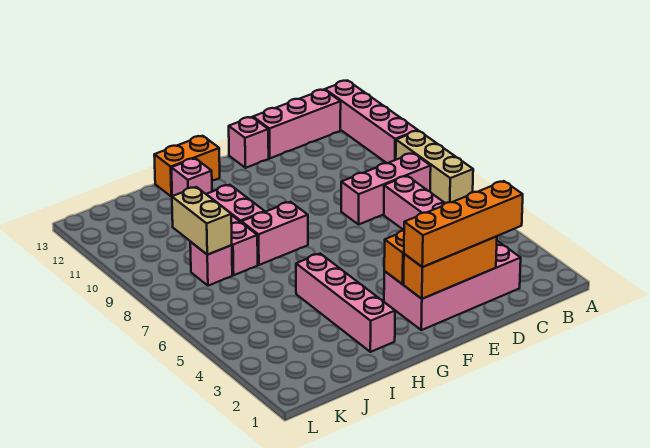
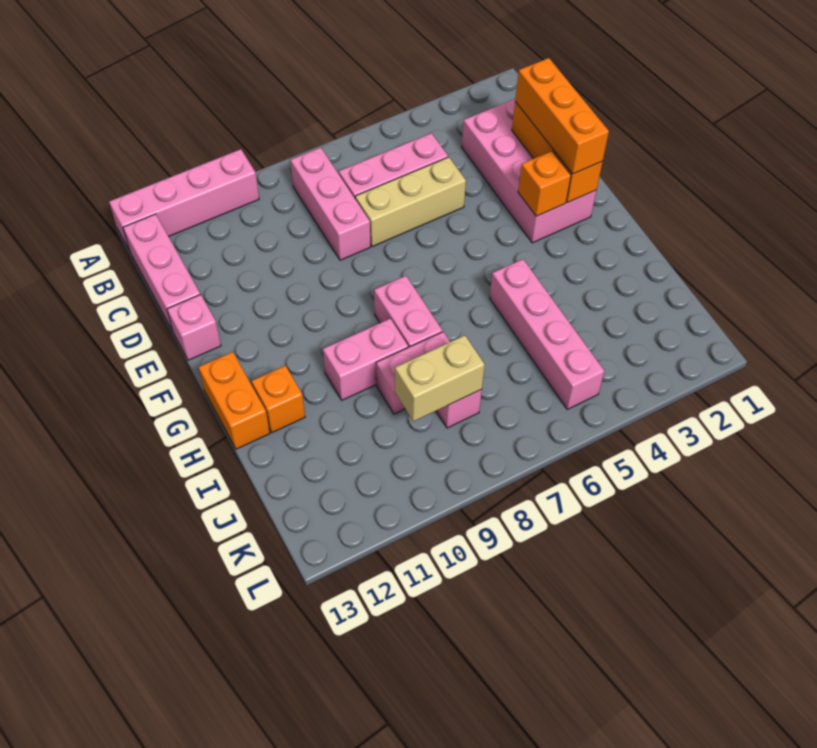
tan 1x3 brick [396,131,473,203] -> tan 1x3 brick moved to [355,157,466,247]
orange 1x4 brick [404,181,523,267] -> orange 1x3 brick [515,58,609,174]
pink 1x4 brick [296,254,395,352] -> pink 1x4 brick turned to [490,259,604,409]
pink 1x1 brick [171,158,212,196] -> orange 1x1 brick [252,366,305,433]

